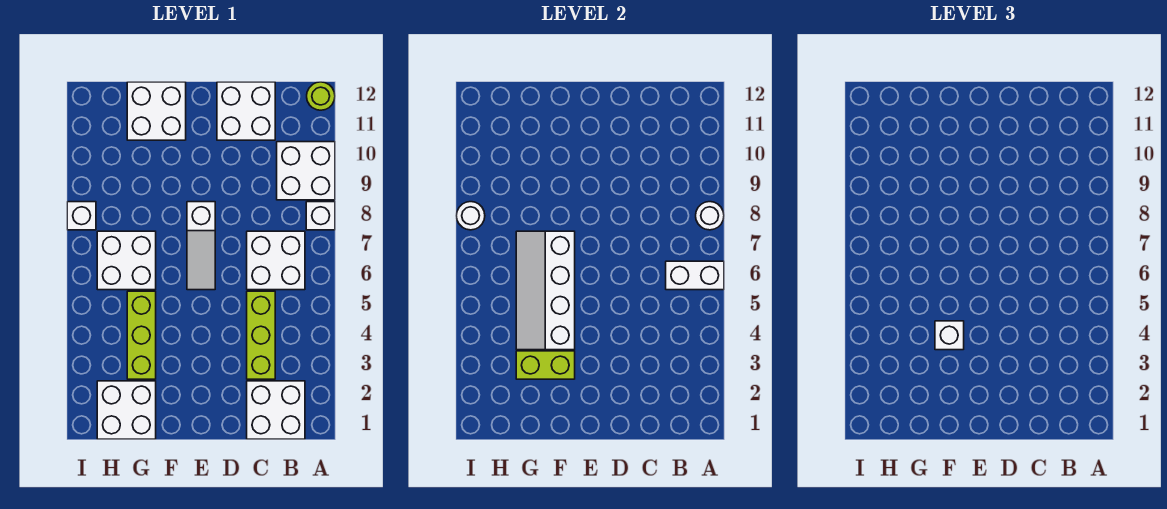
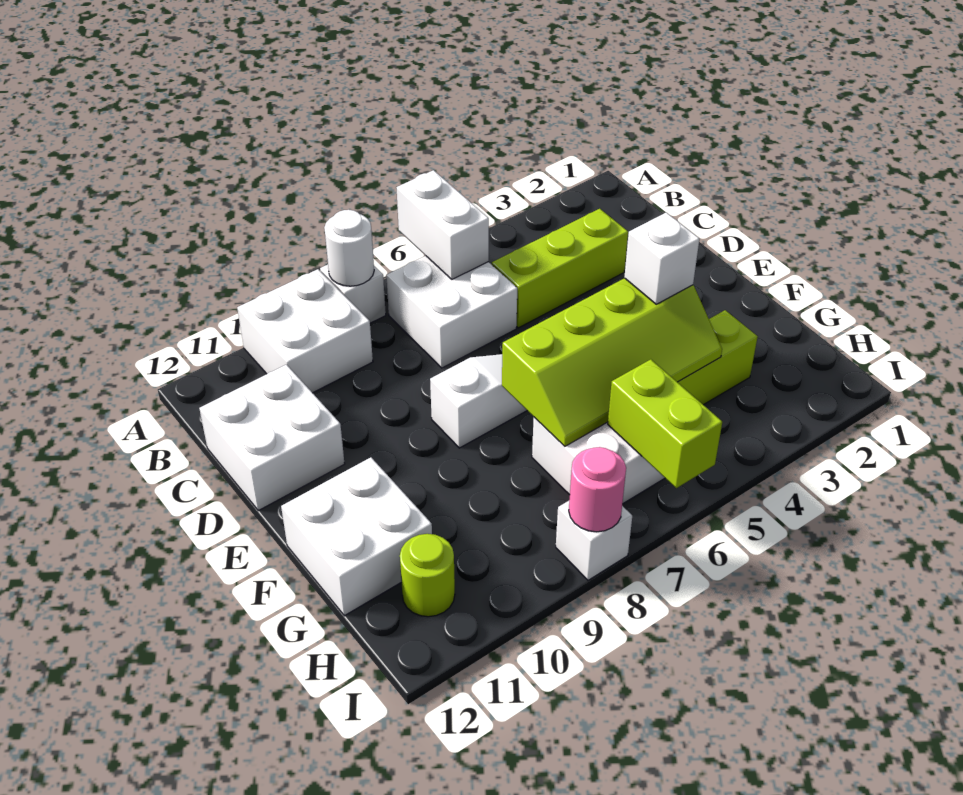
lime 1x1 round brick [307,82,335,110] -> lime 1x1 round brick moved to [400,534,455,617]
white 2x2 brick [247,381,305,439] -> none
lime 1x2 brick [516,351,575,379] -> lime 1x2 brick moved to [608,359,722,488]
white 2x4 slope [516,231,575,350] -> lime 2x4 slope [502,278,722,446]
white 2x2 brick [97,381,156,439] -> none
white 1x1 round brick [456,202,485,230] -> pink 1x1 round brick [569,447,626,532]

